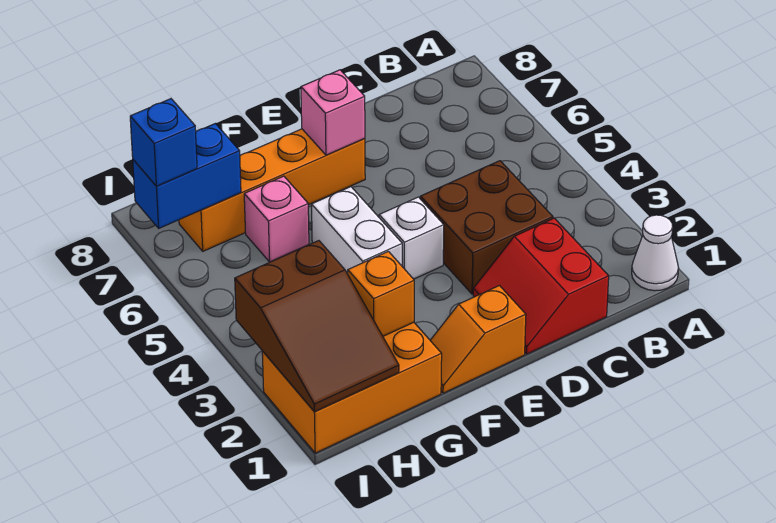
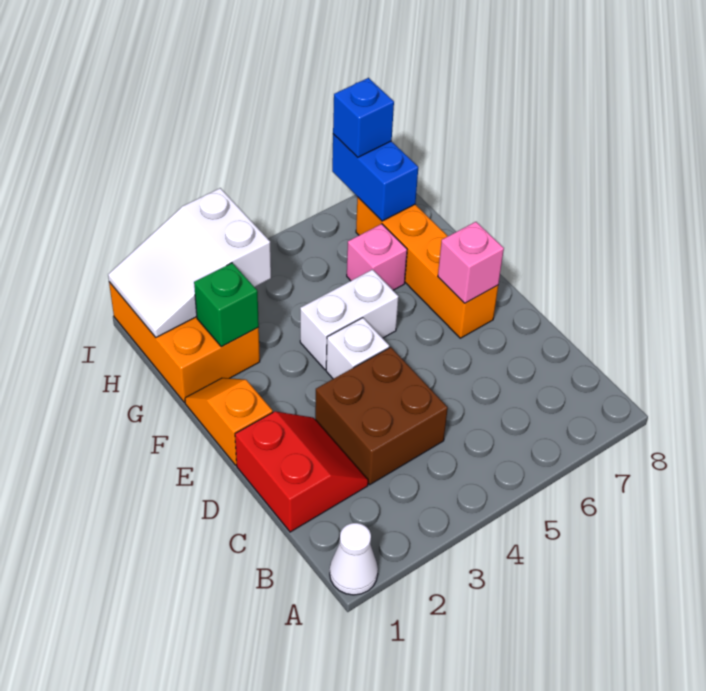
red 2x2 slope [473,218,609,354] -> red 2x2 slope turned to [235,411,368,532]
orange 1x1 brick [348,251,414,336] -> green 1x1 brick [194,263,259,347]
brown 2x3 slope [235,241,399,412] -> white 2x3 slope [108,188,271,337]

